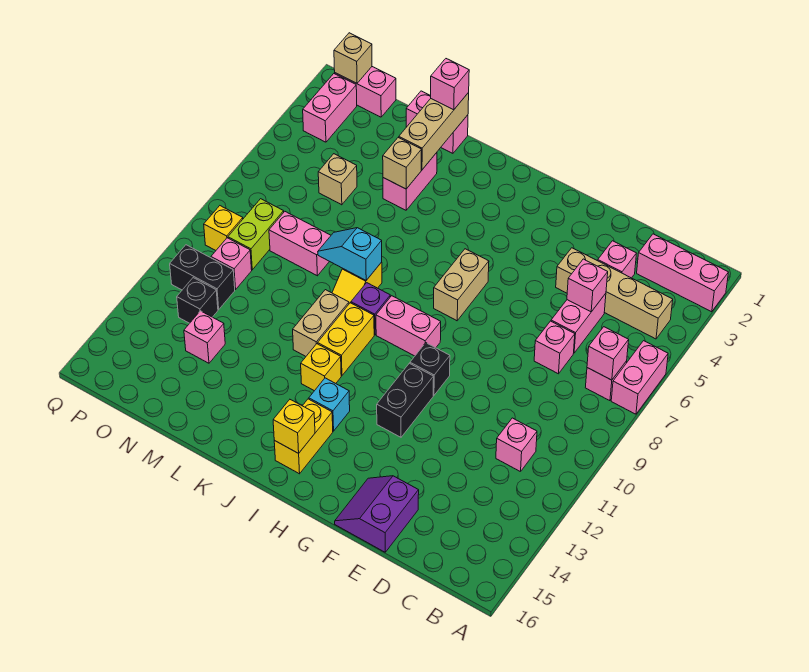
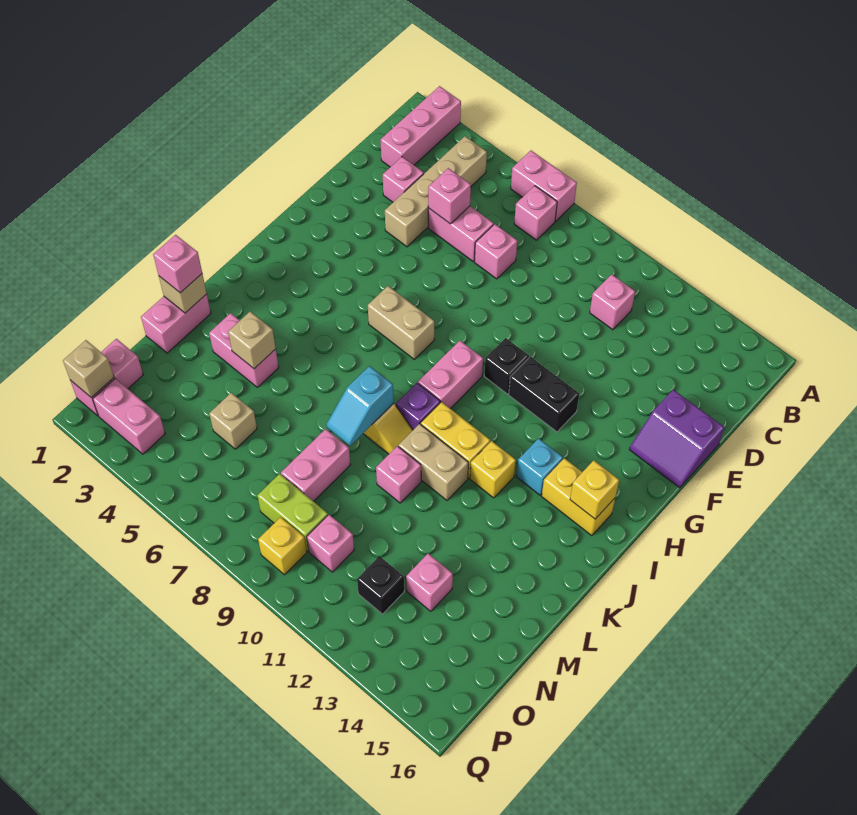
pink 1x1 brick [587,327,629,380] -> pink 1x1 brick moved to [376,446,421,503]
tan 1x3 brick [399,93,469,170] -> tan 1x1 brick [159,274,207,313]
black 1x2 brick [170,245,235,309] -> none

